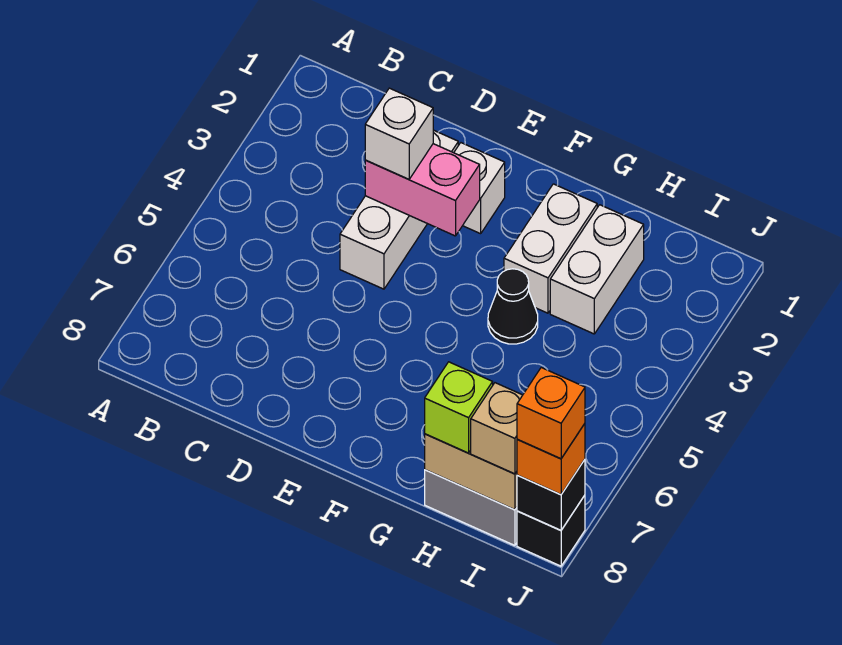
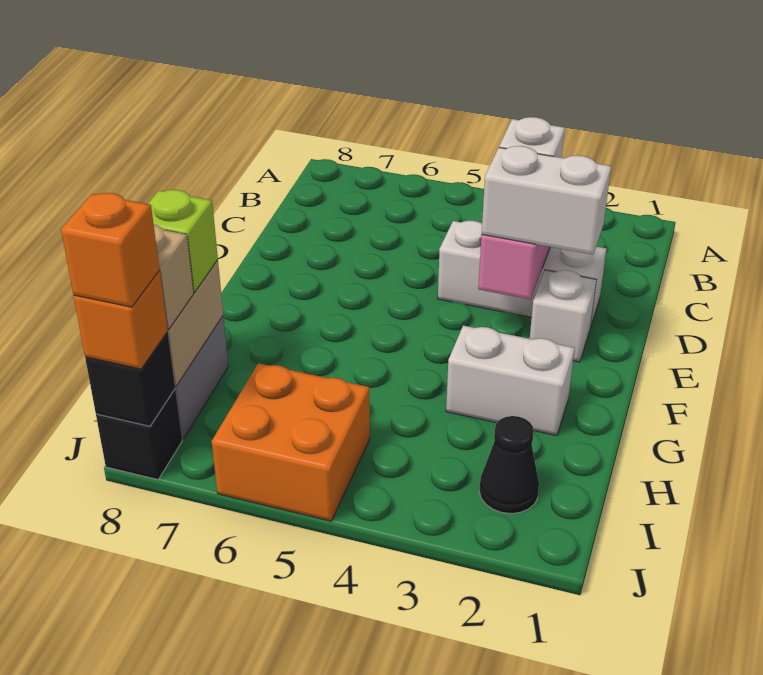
black 1x1 cone [488,269,538,344] -> black 1x1 cone moved to [479,416,539,514]
white 1x2 brick [550,205,644,334] -> white 1x2 brick moved to [482,146,611,255]
none -> orange 2x2 brick [212,363,370,521]

